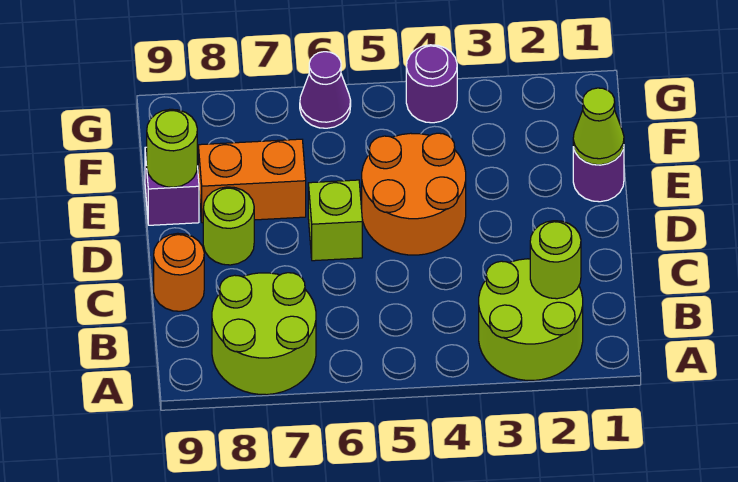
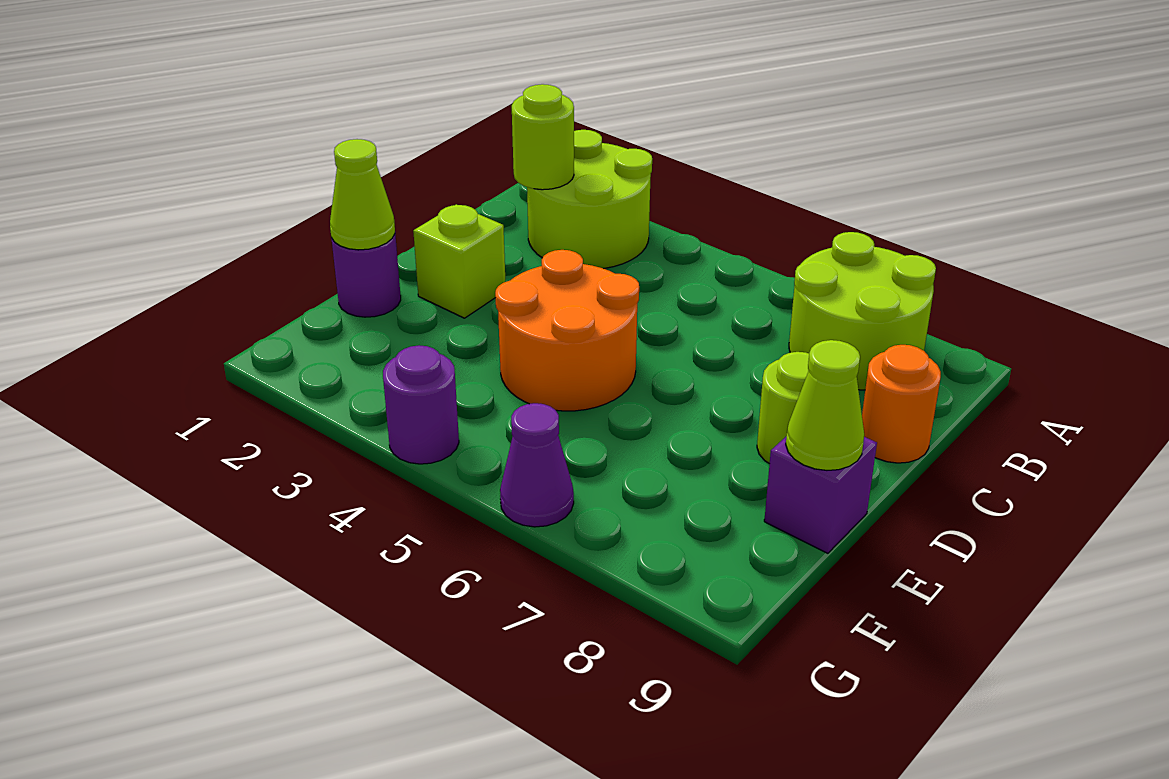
lime 1x1 brick [308,180,362,261] -> lime 1x1 brick moved to [413,204,505,318]
orange 1x2 brick [198,139,306,223] -> none
lime 1x1 round brick [147,109,197,187] -> lime 1x1 cone [786,340,864,470]

